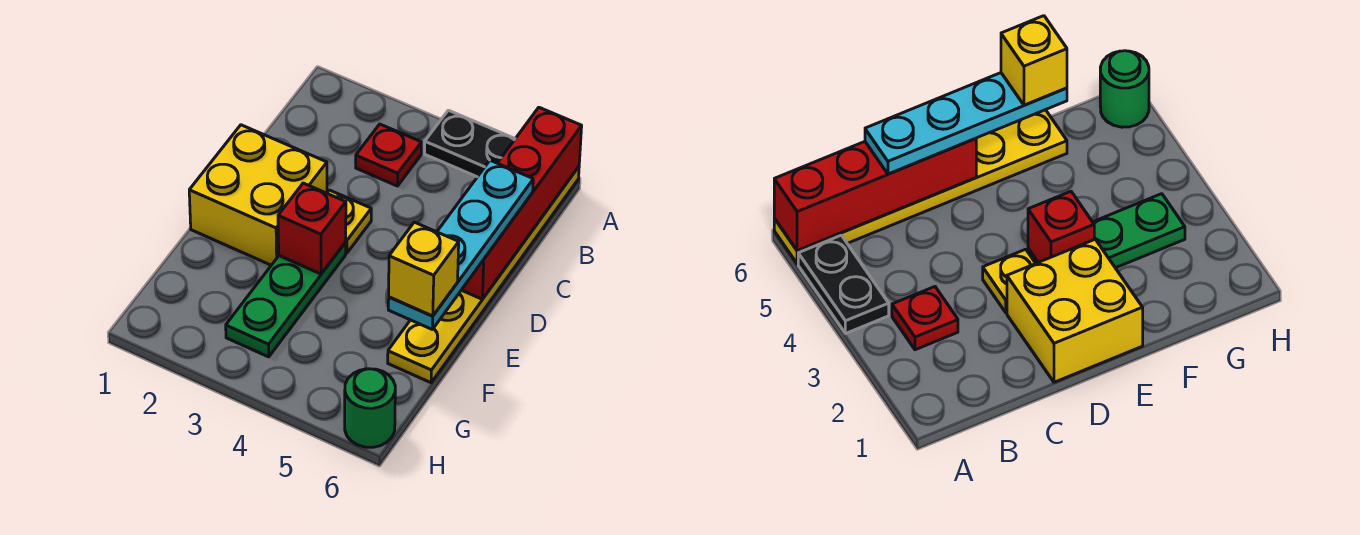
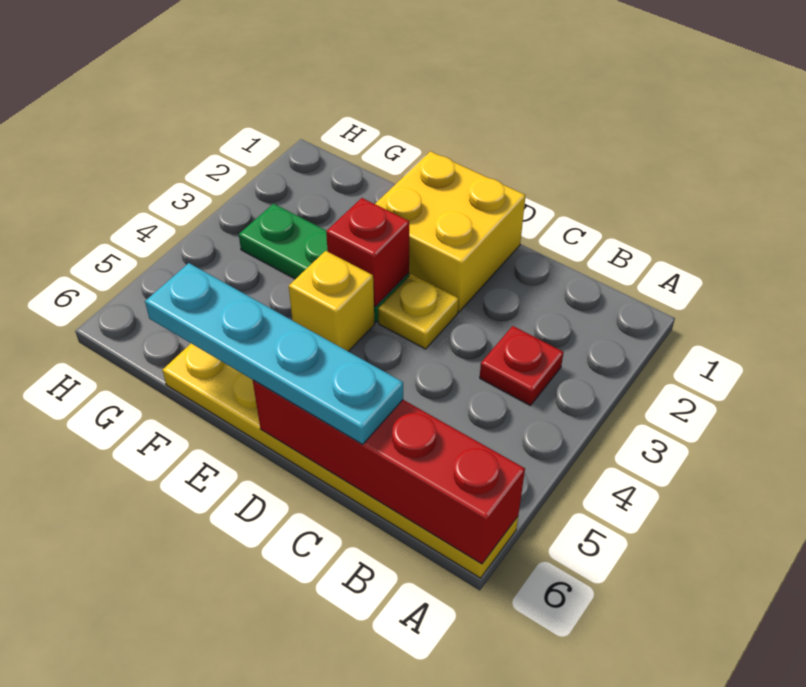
black 1x2 plate [425,110,515,177] -> none
yellow 1x1 brick [389,222,459,316] -> yellow 1x1 brick moved to [289,251,375,352]
green 1x1 round brick [345,369,395,447] -> none

